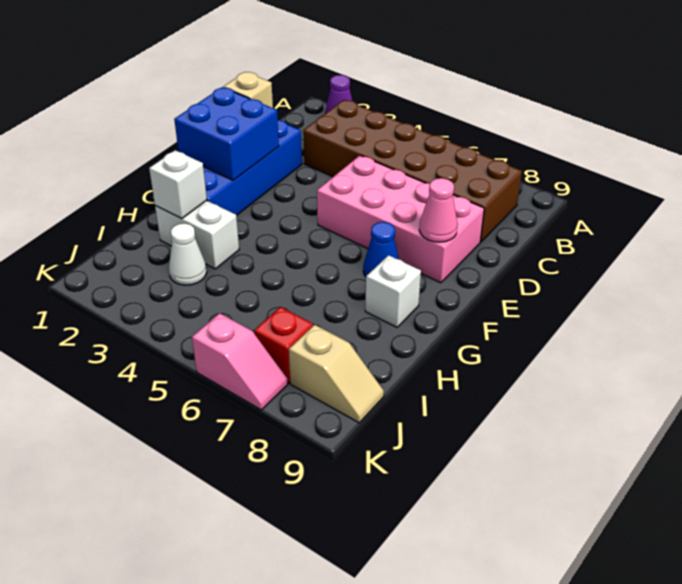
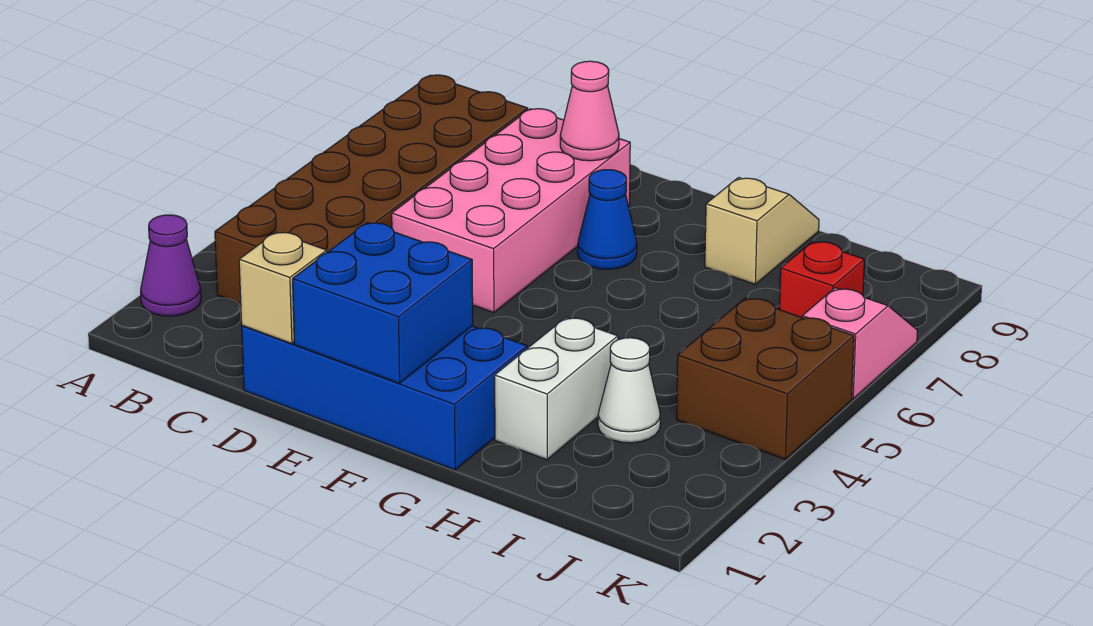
white 1x1 brick [365,255,421,327] -> none
white 1x1 brick [149,150,207,219] -> none
none -> brown 2x2 brick [677,298,854,459]
tan 1x2 slope [289,325,384,423] -> tan 1x2 slope moved to [705,178,819,284]

